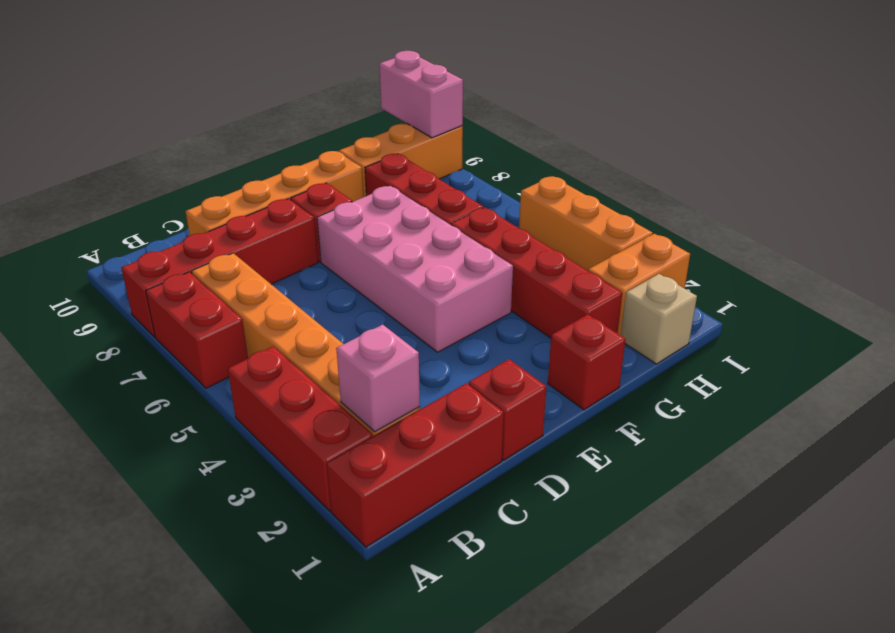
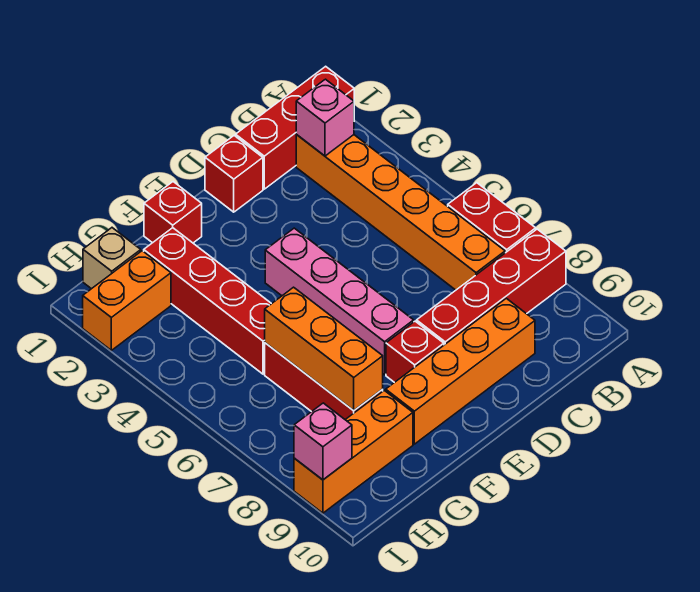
red 1x3 brick [228,346,373,511] -> none
pink 2x4 brick [317,186,513,352] -> pink 1x4 brick [265,228,414,375]
orange 1x3 brick [519,176,653,271] -> orange 1x3 brick moved to [265,287,383,411]
pink 1x2 brick [379,51,463,138] -> pink 1x1 brick [294,403,352,480]

